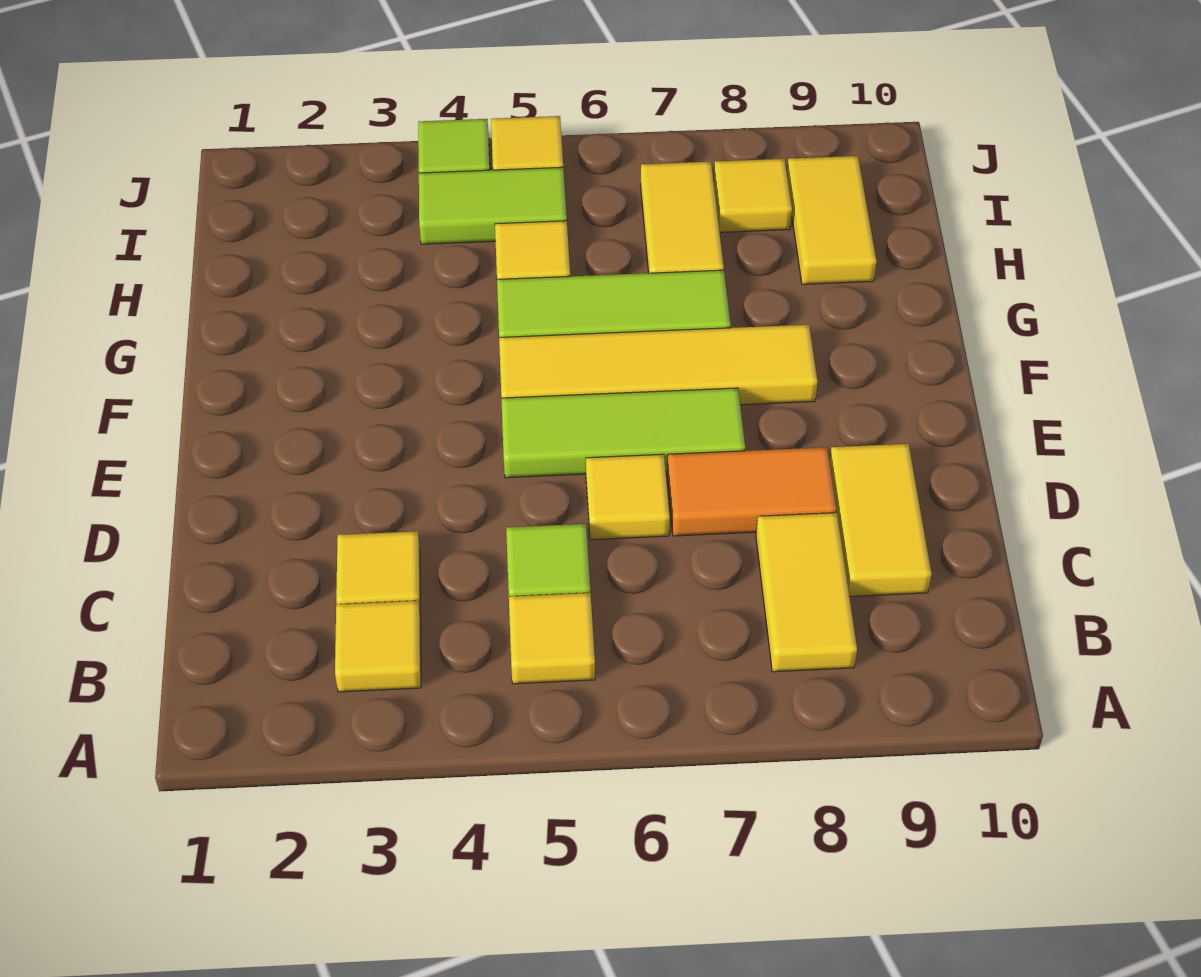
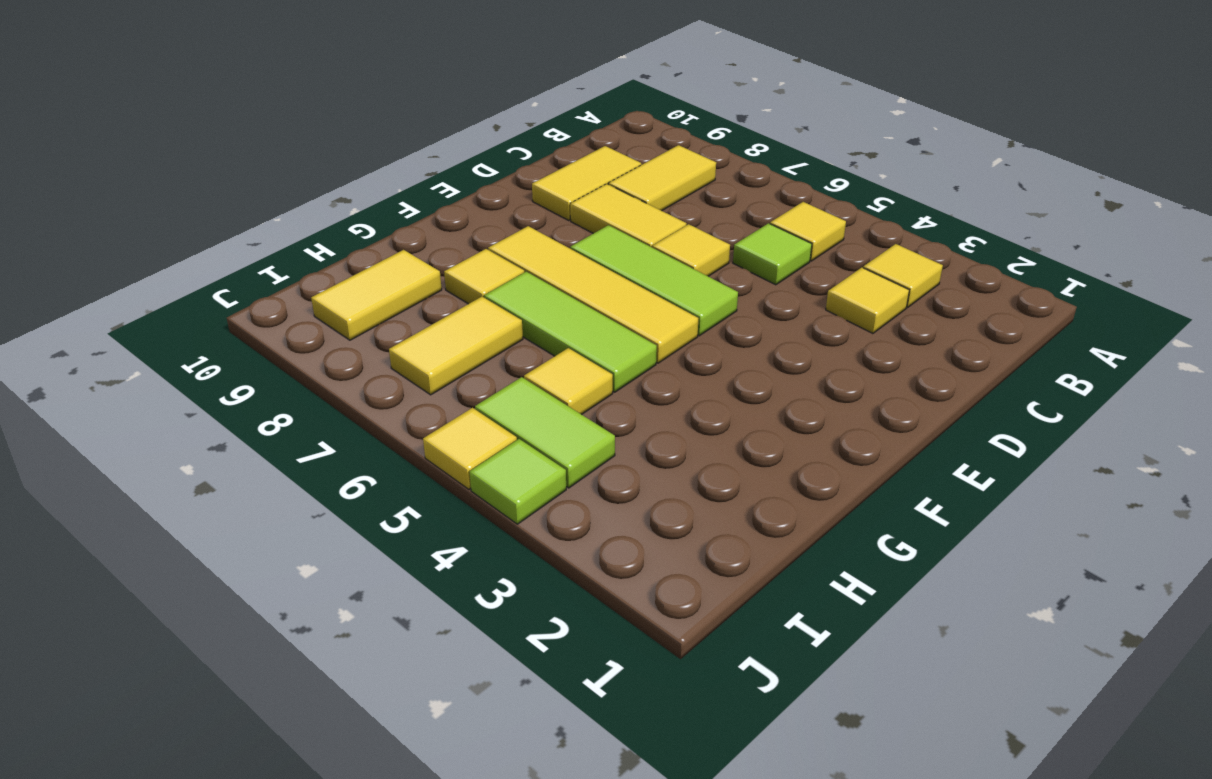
orange 1x2 tile [667,447,836,536] -> yellow 1x2 tile [570,184,687,247]
yellow 1x1 tile [713,159,792,232] -> yellow 1x1 tile moved to [444,249,524,304]

